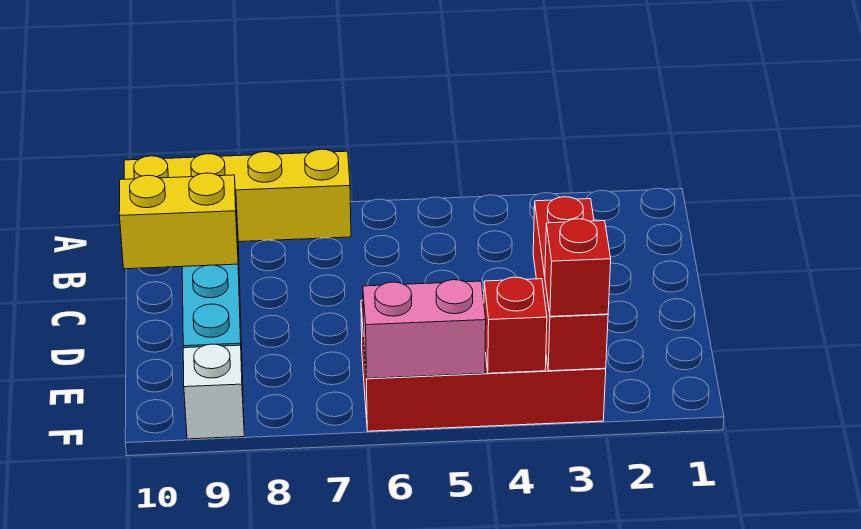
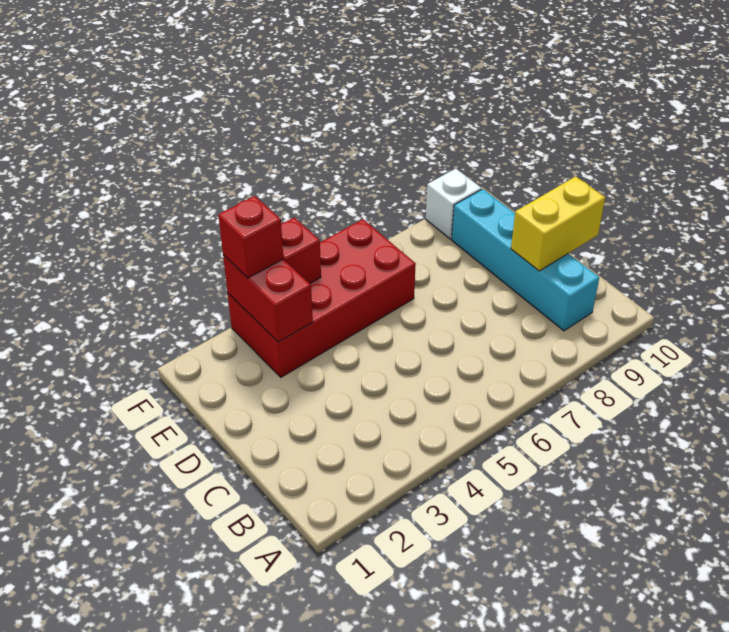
yellow 1x4 brick [124,149,351,242] -> none
red 1x3 brick [533,197,608,371] -> red 1x2 brick [223,255,313,342]
pink 1x2 brick [363,280,486,378] -> none

